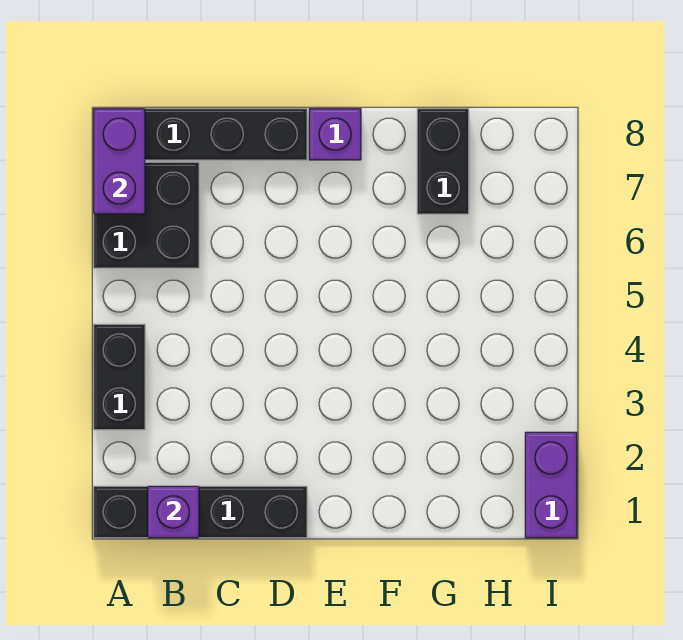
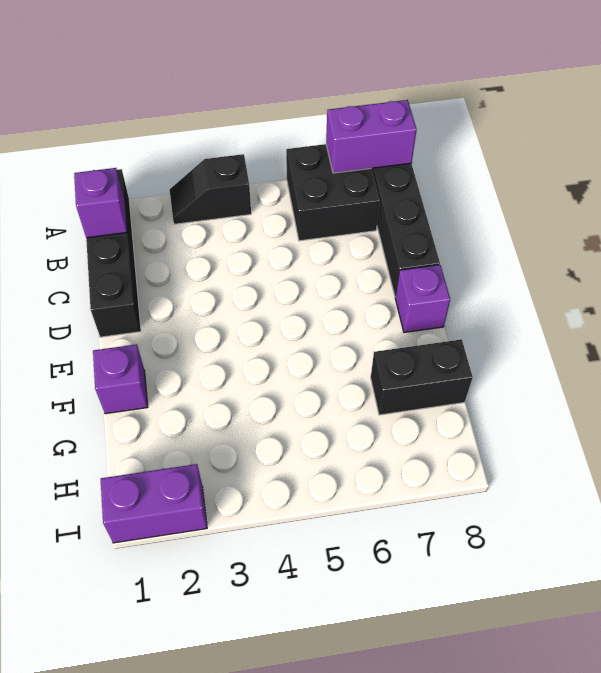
black 1x2 brick [94,324,145,430] -> black 1x2 slope [170,154,251,224]
none -> purple 1x1 brick [93,344,148,414]

